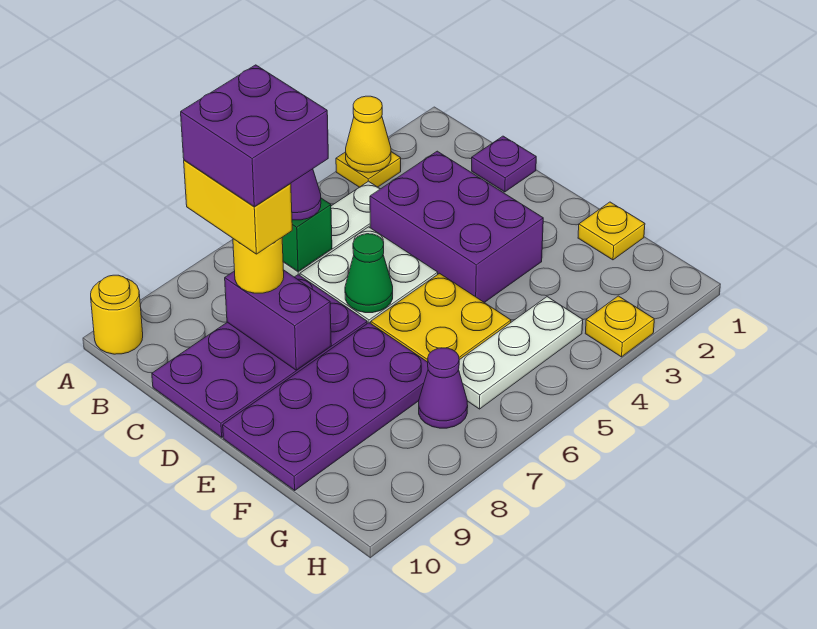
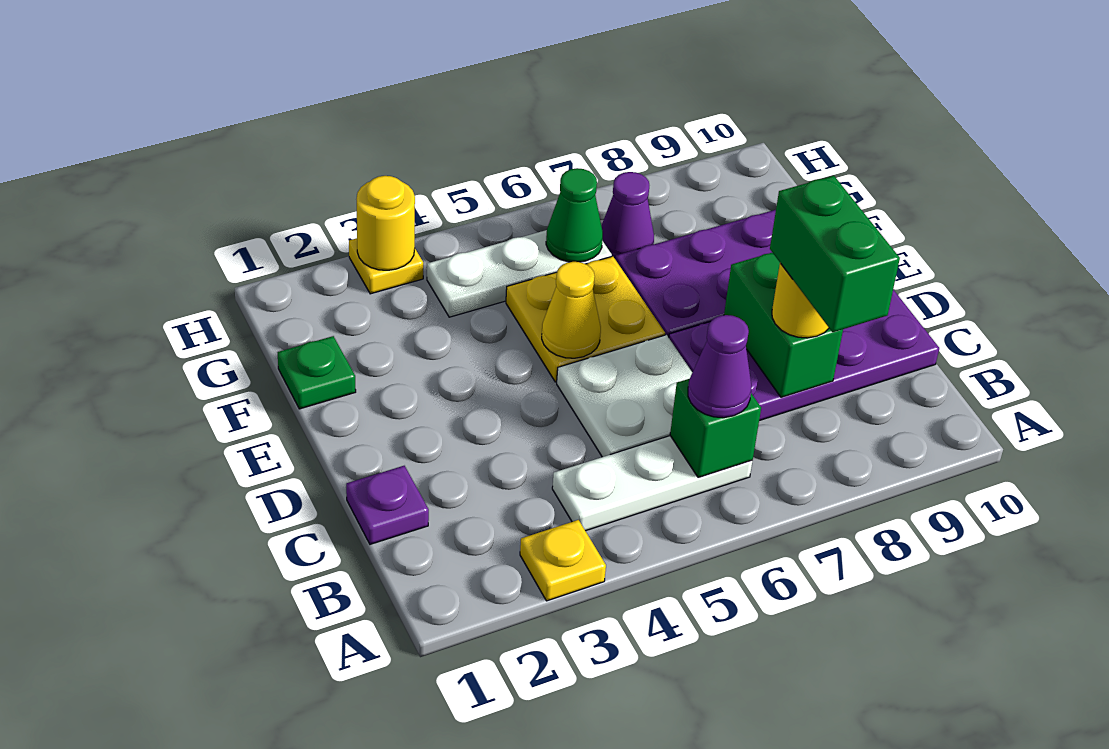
yellow 1x1 cone [346,96,391,172] -> yellow 1x1 cone moved to [542,262,601,358]
yellow 1x1 round brick [91,275,143,354] -> yellow 1x1 round brick moved to [357,176,415,270]
purple 2x2 brick [181,65,328,207] -> none
yellow 1x2 brick [184,160,292,254] -> green 1x2 brick [770,176,900,332]
purple 2x3 brick [370,151,543,303] -> none
purple 1x2 brick [225,270,331,370] -> green 1x2 brick [724,253,843,397]
green 1x1 cone [345,234,393,313] -> green 1x1 cone moved to [546,168,603,262]
yellow 1x1 plate [578,202,645,260] -> green 1x1 plate [278,336,356,409]

